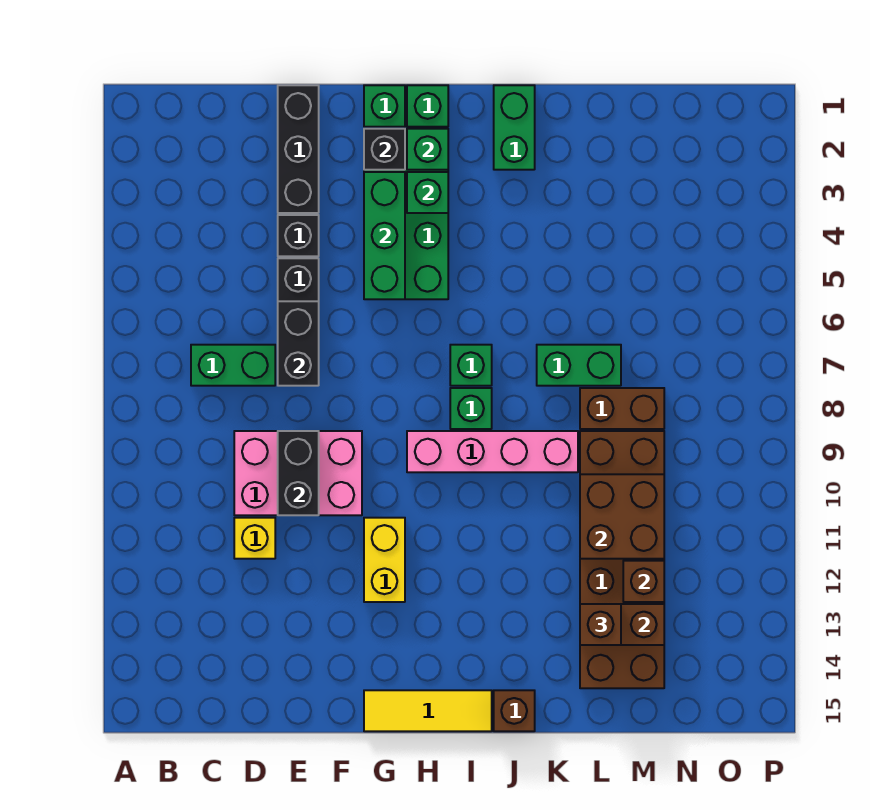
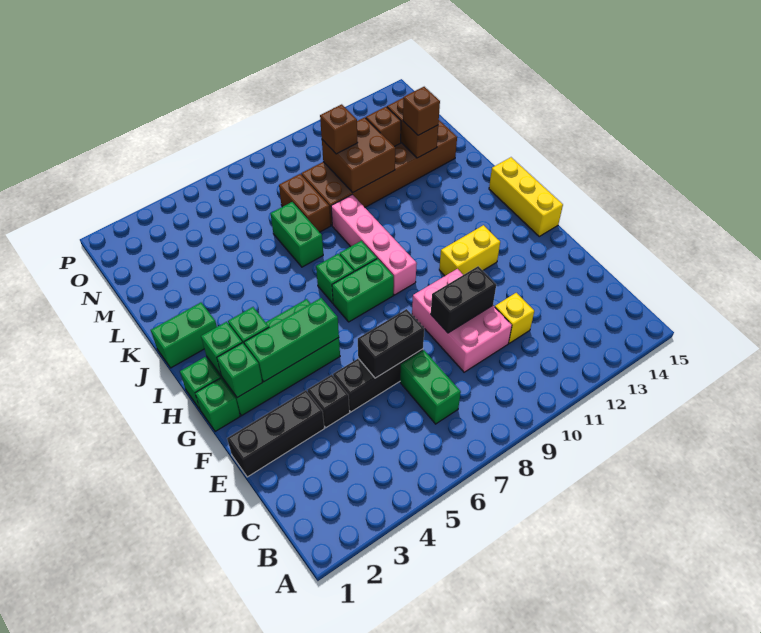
black 1x1 brick [364,129,405,170] -> green 1x1 brick [217,343,262,398]
yellow 1x3 tile [364,690,492,731] -> yellow 1x3 brick [489,157,563,236]
none -> green 1x2 brick [332,259,394,322]
brown 1x1 brick [494,690,535,731] -> brown 1x1 brick moved to [320,104,358,154]

